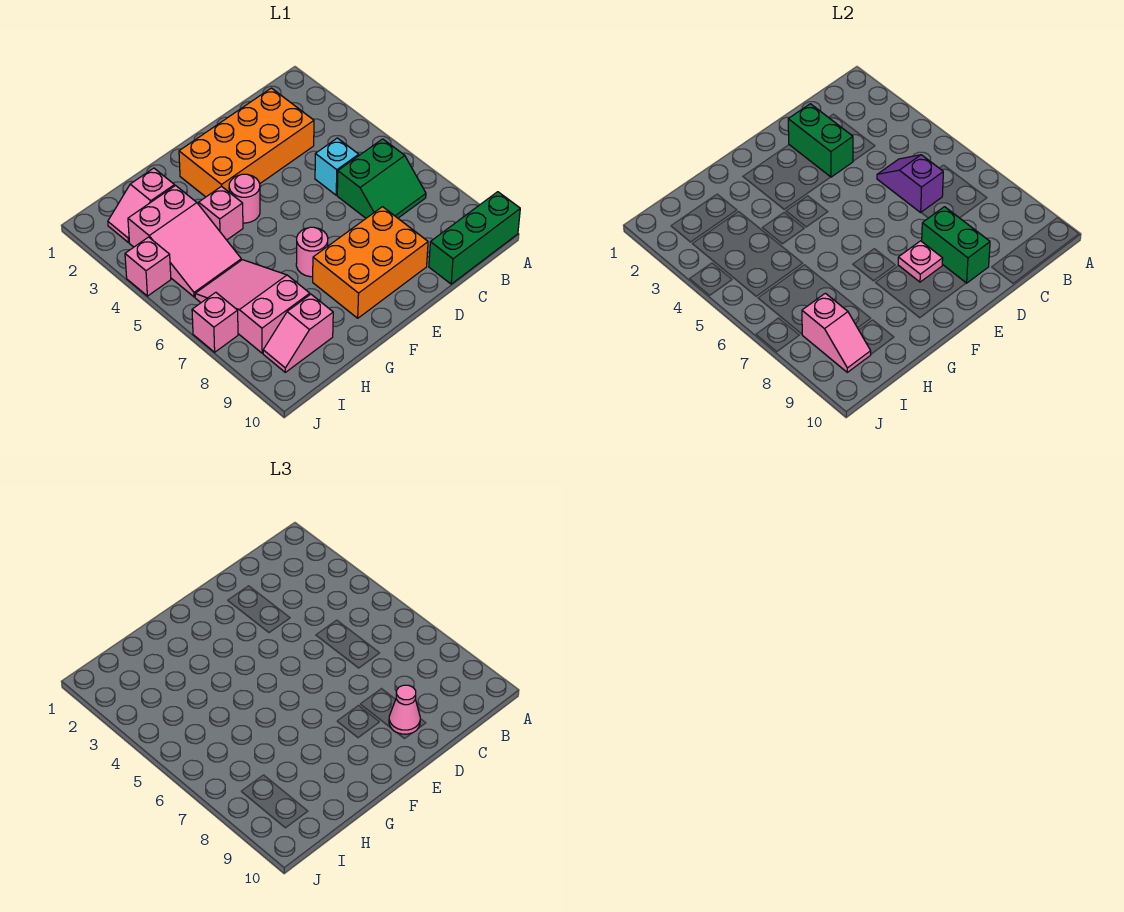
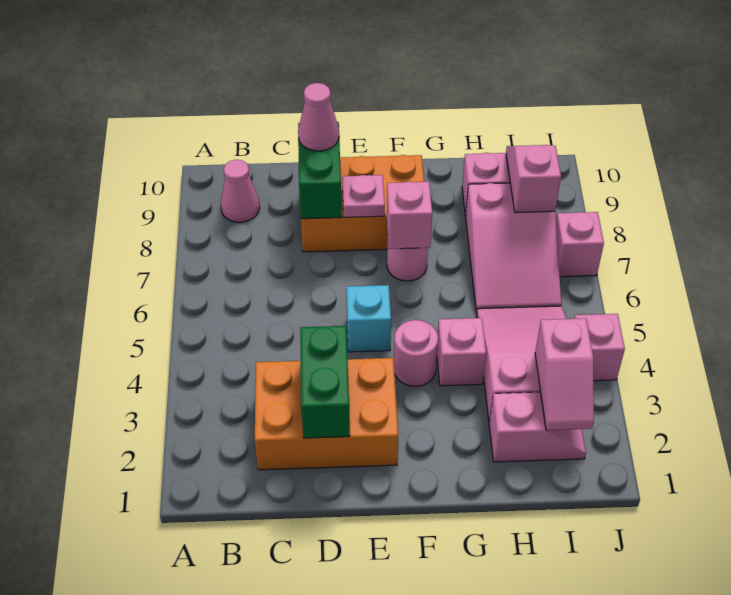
green 1x3 brick [429,192,520,284] -> none
green 2x2 slope [337,139,426,218] -> none
none -> pink 1x1 cone [221,160,260,222]
orange 2x4 brick [179,88,314,197] -> orange 2x3 brick [255,358,398,470]
cyan 1x1 brick [315,138,359,195] -> cyan 1x1 brick moved to [346,285,391,352]
purple 1x2 slope [877,155,943,212] -> none
none -> pink 1x1 brick [387,182,432,249]
none -> pink 1x2 slope [535,318,594,430]

